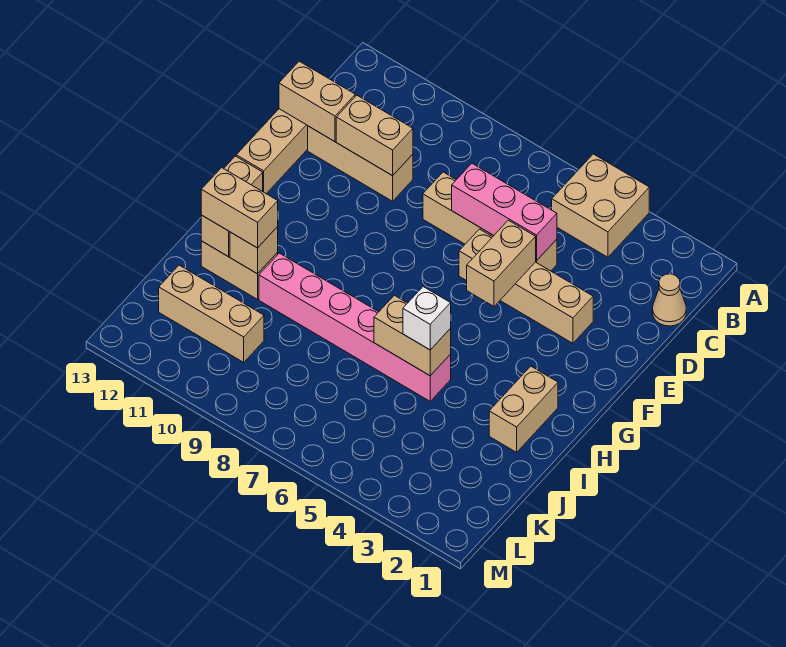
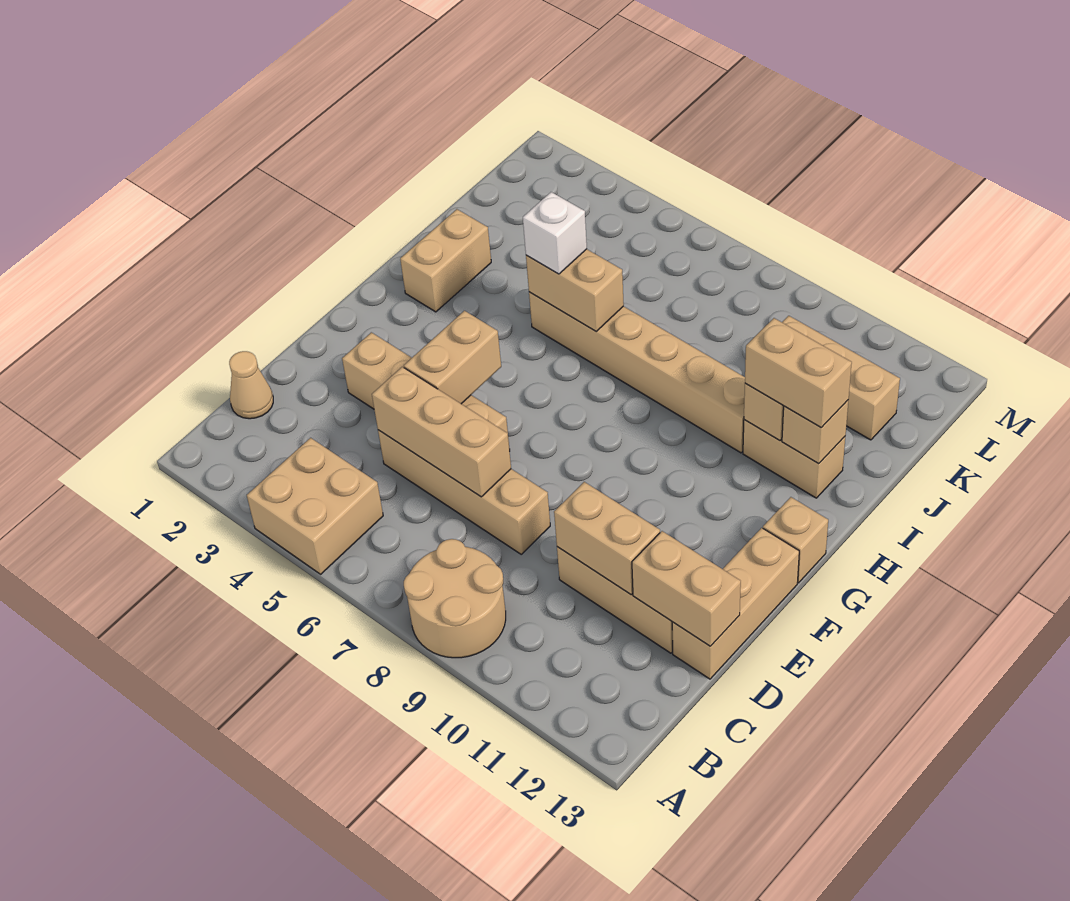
none -> tan 2x2 round brick [404,539,506,658]
pink 1x3 brick [452,163,557,261] -> tan 1x3 brick [372,367,511,497]
pink 1x6 brick [259,253,451,401] -> tan 1x6 brick [529,292,745,453]

